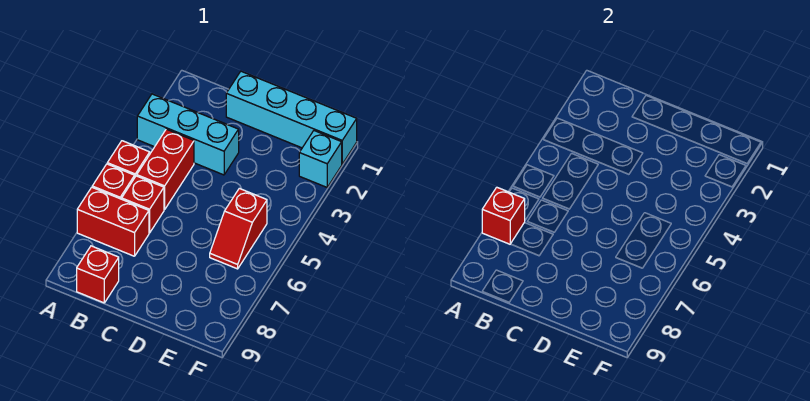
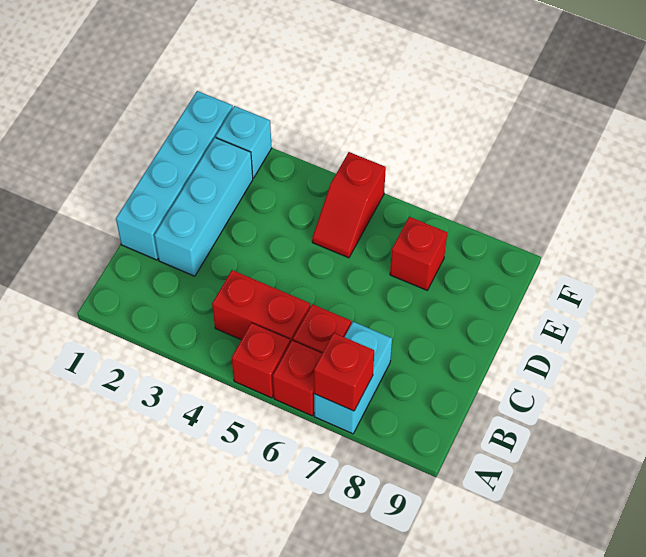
cyan 1x3 brick [137,94,239,175] -> cyan 1x3 brick moved to [154,138,253,276]
red 1x2 brick [77,187,149,256] -> cyan 1x2 brick [314,322,392,434]
red 1x1 brick [77,246,119,303] -> red 1x1 brick moved to [390,217,447,290]
red 1x2 slope [210,188,267,269] -> red 1x2 slope turned to [312,152,386,258]

